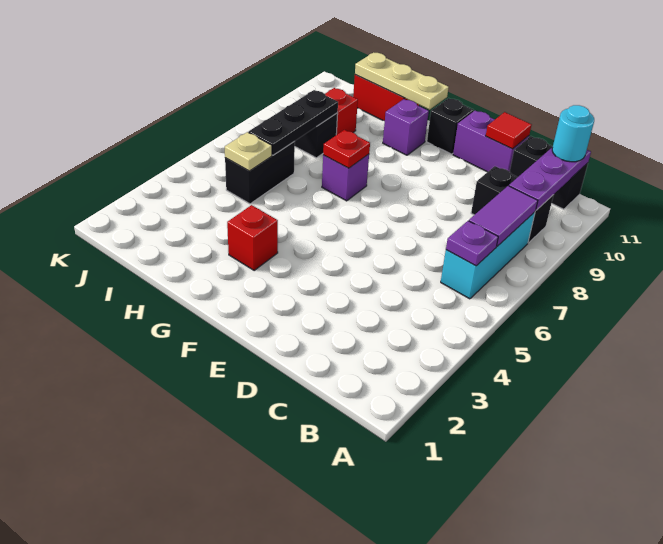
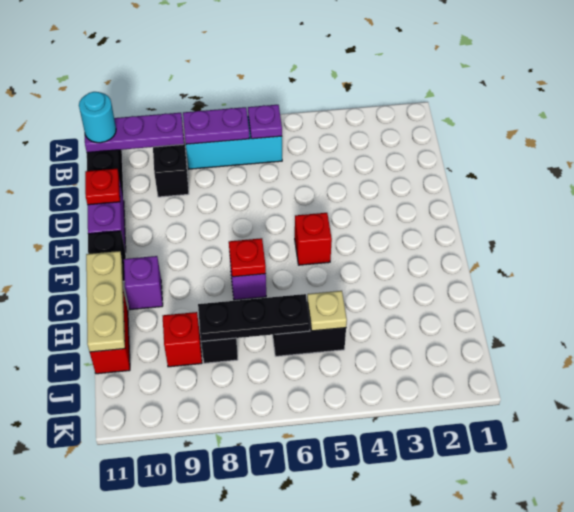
purple 1x2 tile [469,186,538,246] -> purple 1x2 plate [183,107,250,144]
red 1x1 tile [486,112,531,149] -> red 1x1 plate [85,169,120,205]
red 1x1 brick [227,205,278,270] -> red 1x1 brick moved to [295,213,332,265]

